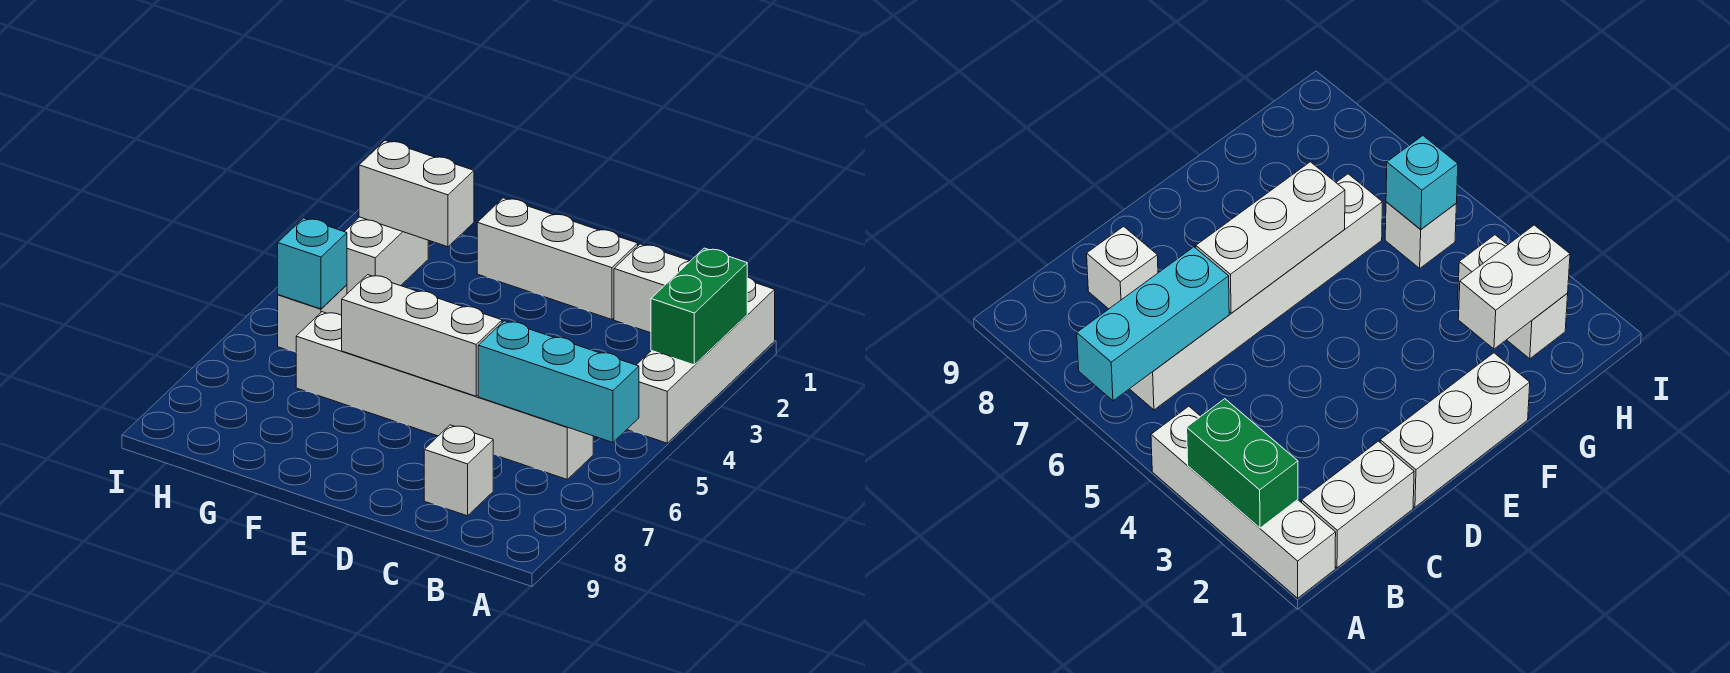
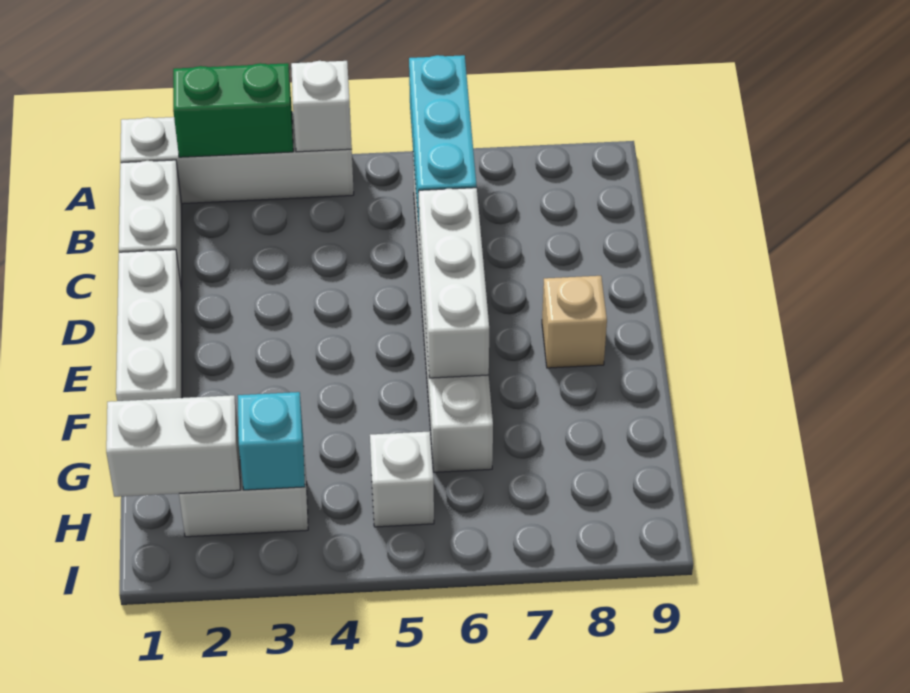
white 1x1 brick [424,425,493,516] -> white 1x1 brick moved to [291,61,352,152]
none -> tan 1x1 brick [542,276,607,368]
white 1x2 brick [359,141,474,247] -> white 1x2 brick turned to [106,395,240,497]
cyan 1x1 brick [278,218,347,309] -> cyan 1x1 brick moved to [238,392,305,490]

